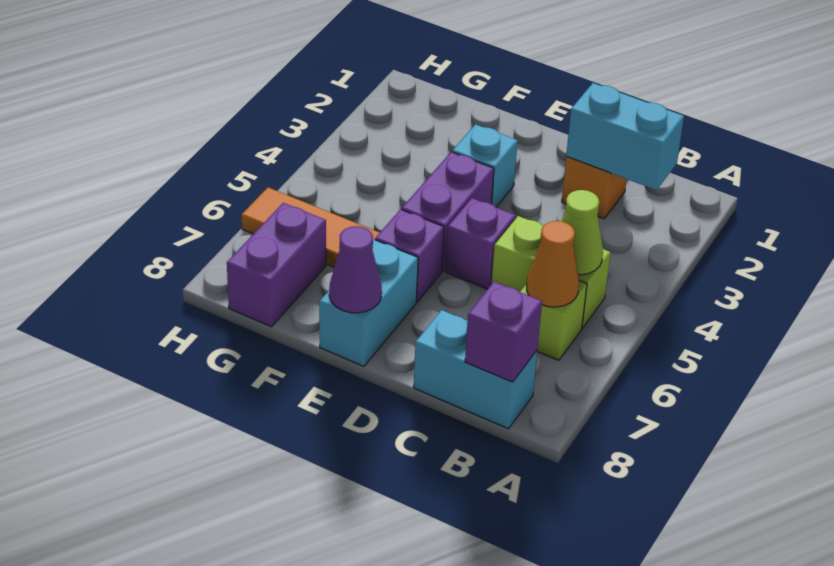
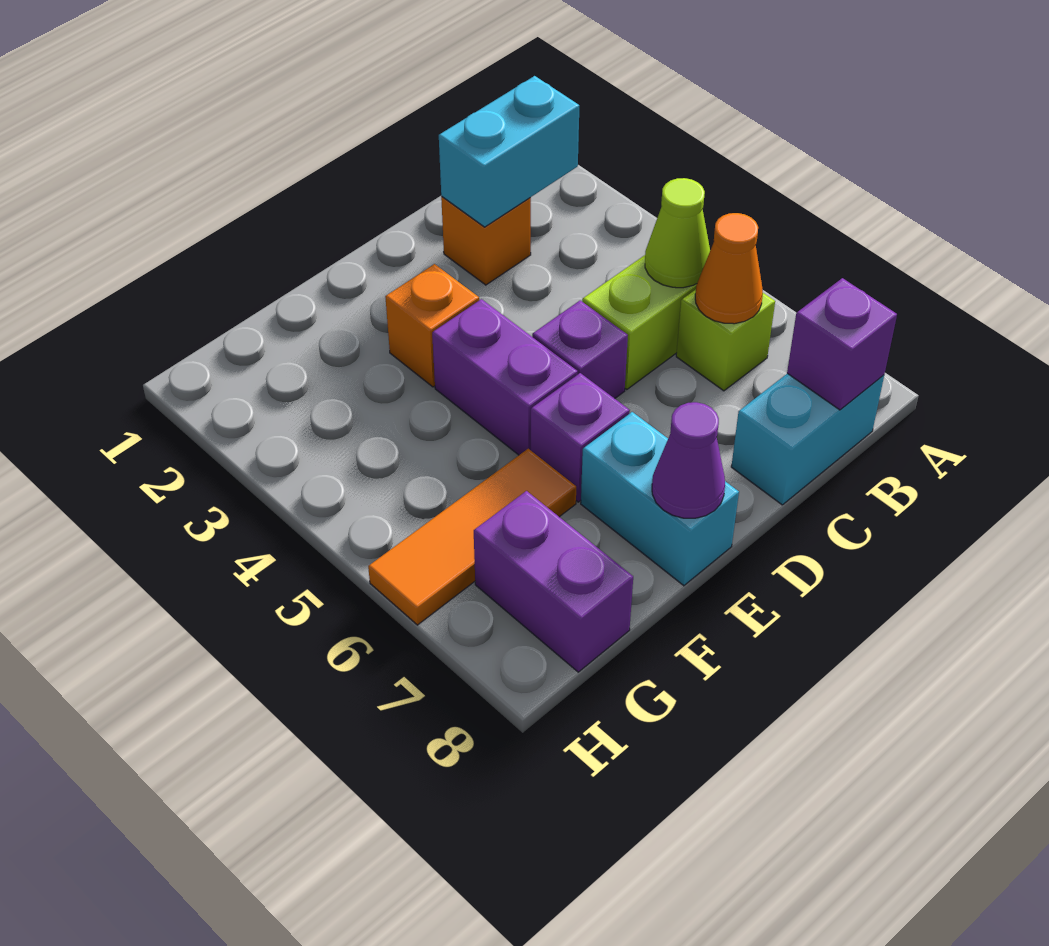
cyan 1x1 brick [452,124,518,207] -> orange 1x1 brick [385,264,479,387]

